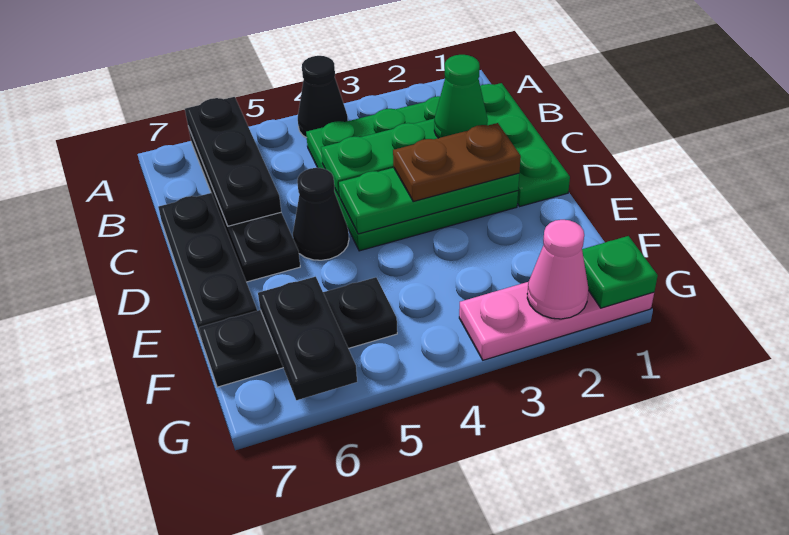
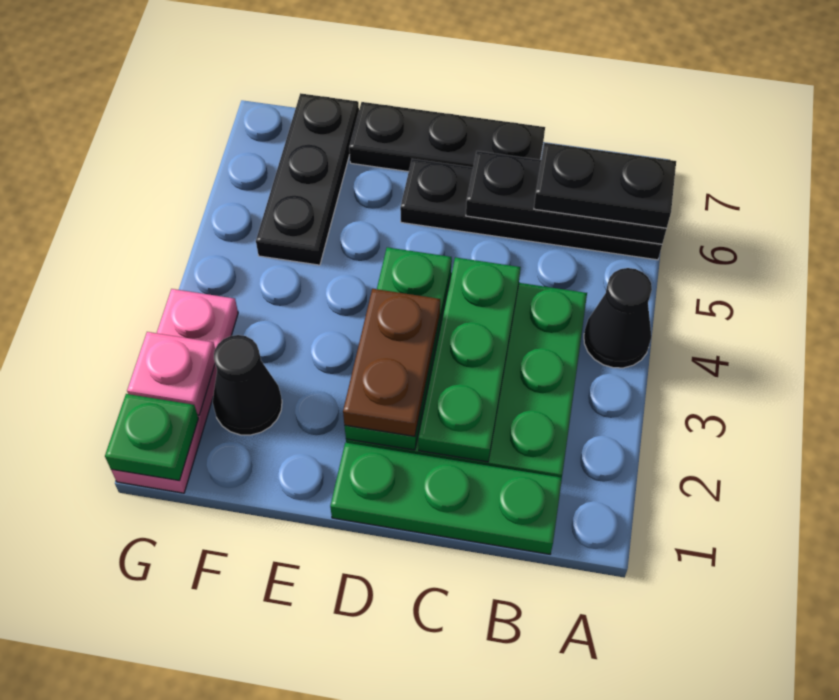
green 1x1 cone [434,55,488,138] -> none
black 1x1 cone [293,168,349,260] -> black 1x1 cone moved to [213,335,282,435]
black 1x2 plate [258,277,357,400] -> black 1x2 plate moved to [534,143,676,228]
pink 1x1 cone [527,220,588,319] -> pink 1x1 plate [127,332,215,415]

